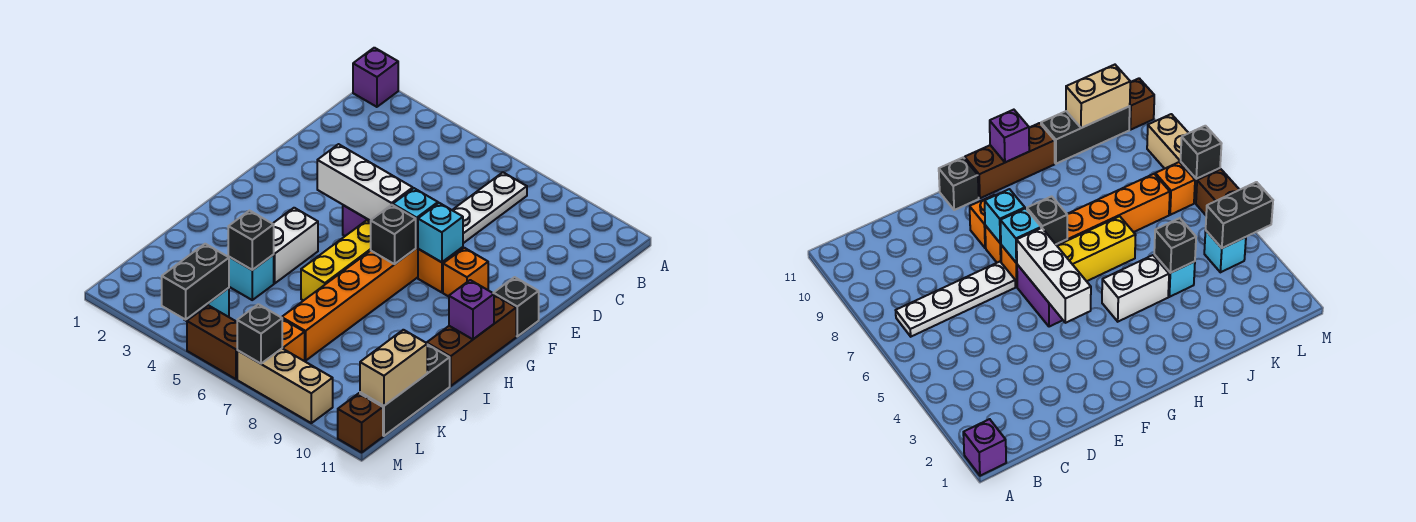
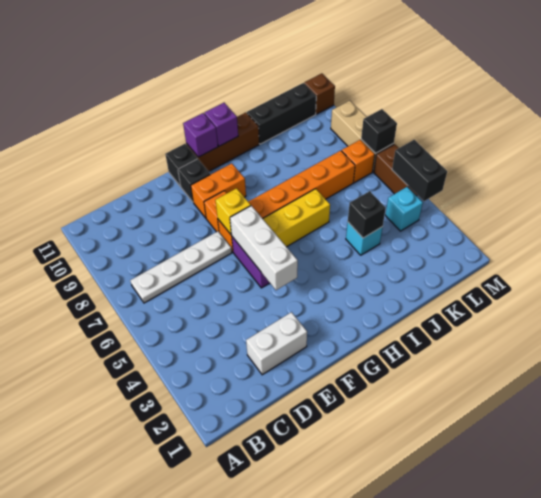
purple 1x1 brick [353,48,398,107] -> purple 1x1 brick moved to [183,113,218,157]
cyan 1x1 brick [393,188,438,247] -> yellow 1x1 brick [215,188,251,235]
cyan 1x1 brick [418,203,463,262] -> none
orange 1x1 brick [443,248,488,297] -> orange 1x2 brick [191,163,246,218]
black 1x1 brick [371,205,416,264] -> black 1x1 brick moved to [178,159,210,202]
white 1x2 brick [273,208,318,284] -> white 1x2 brick moved to [246,312,307,375]
tan 1x2 brick [360,330,427,406] -> none
black 1x2 brick [162,244,229,320] -> black 1x2 brick turned to [392,140,447,201]

